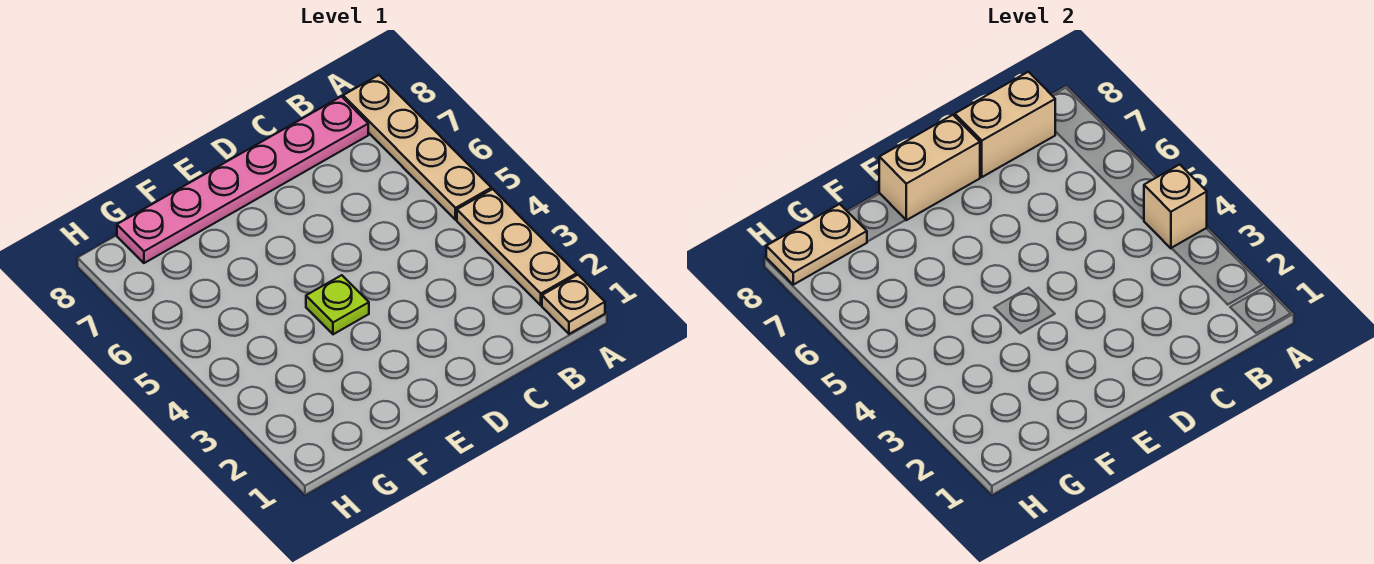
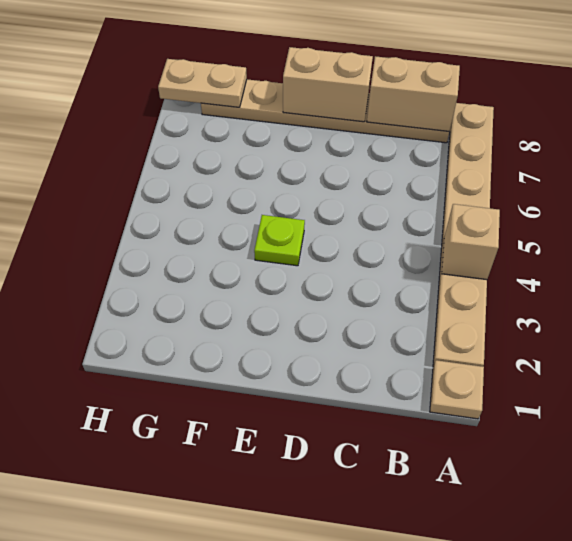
pink 1x6 plate [117,96,368,263] -> tan 1x6 plate [201,79,449,143]

